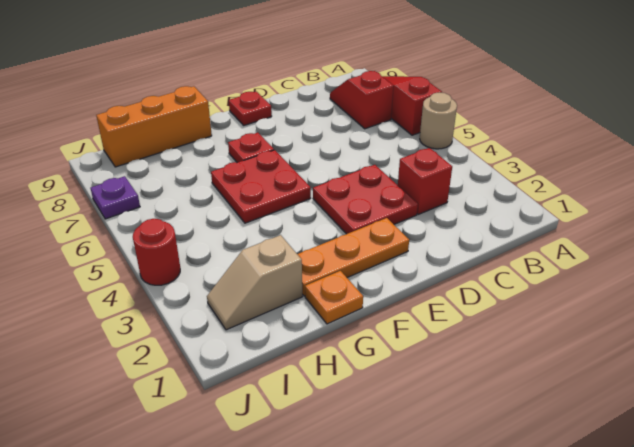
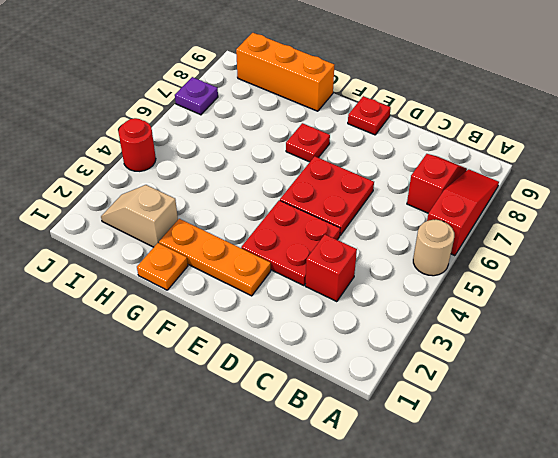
red 2x2 plate [211,150,311,223] -> red 2x2 plate moved to [280,156,374,235]

